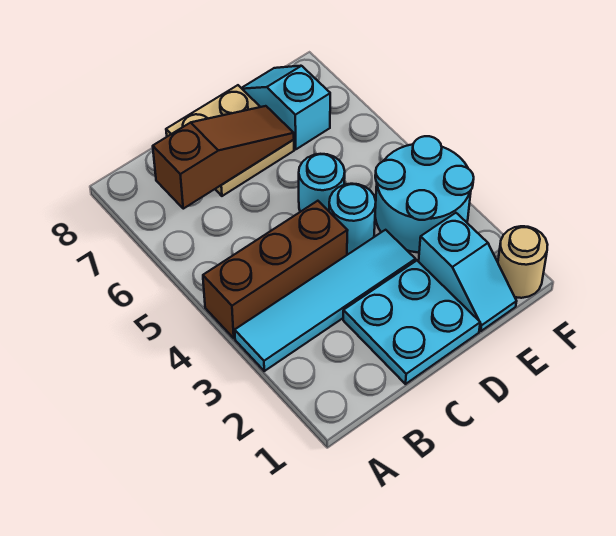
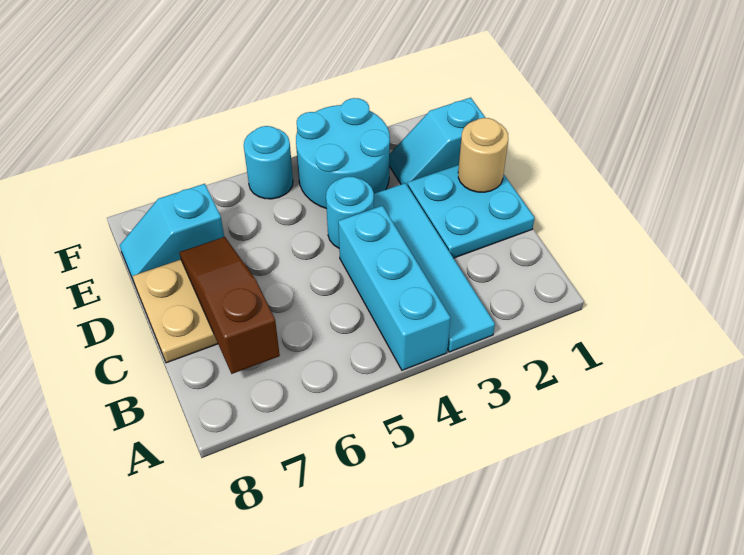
brown 1x3 brick [203,201,348,338] -> cyan 1x3 brick [338,206,451,370]
cyan 1x1 round brick [299,154,345,212] -> cyan 1x1 round brick moved to [244,126,293,199]
cyan 1x2 slope [419,213,517,331] -> cyan 1x2 slope turned to [389,98,485,185]
tan 1x1 round brick [498,226,548,298] -> tan 1x1 round brick moved to [458,118,508,192]

